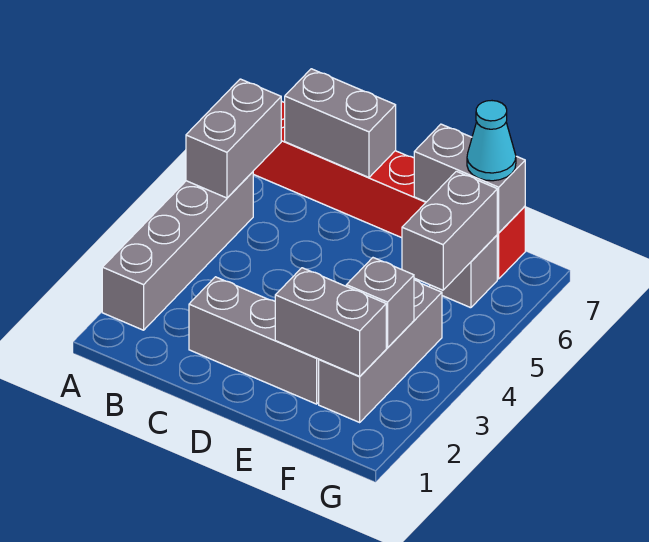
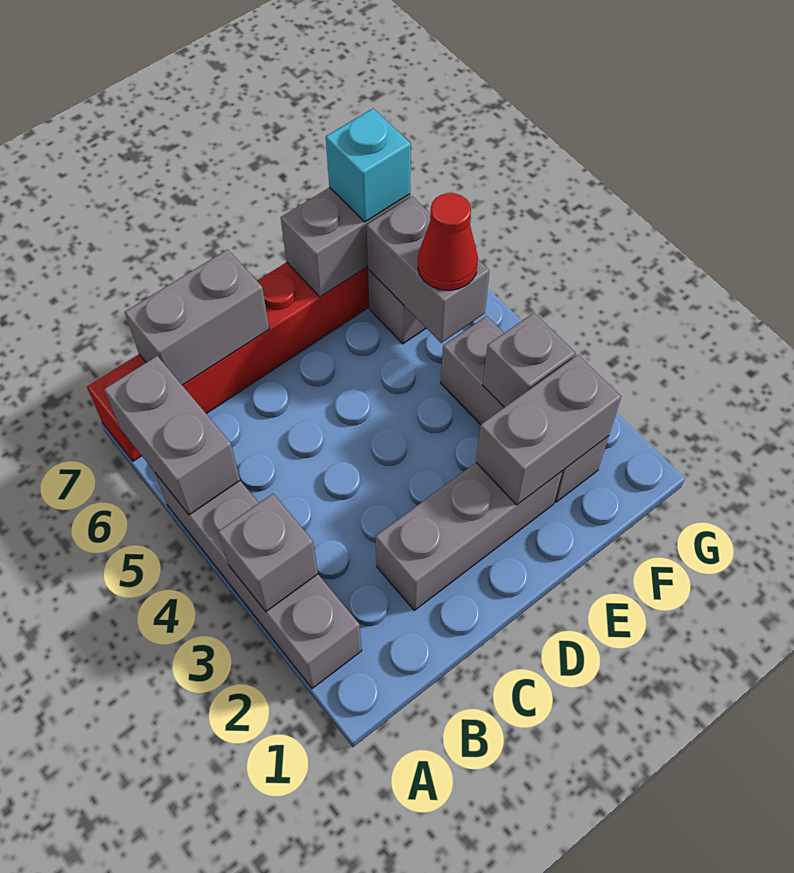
none -> grey 1x1 brick [218,494,318,612]
none -> red 1x1 cone [418,193,478,290]
cyan 1x1 cone [467,101,516,181] -> cyan 1x1 brick [326,109,411,222]

